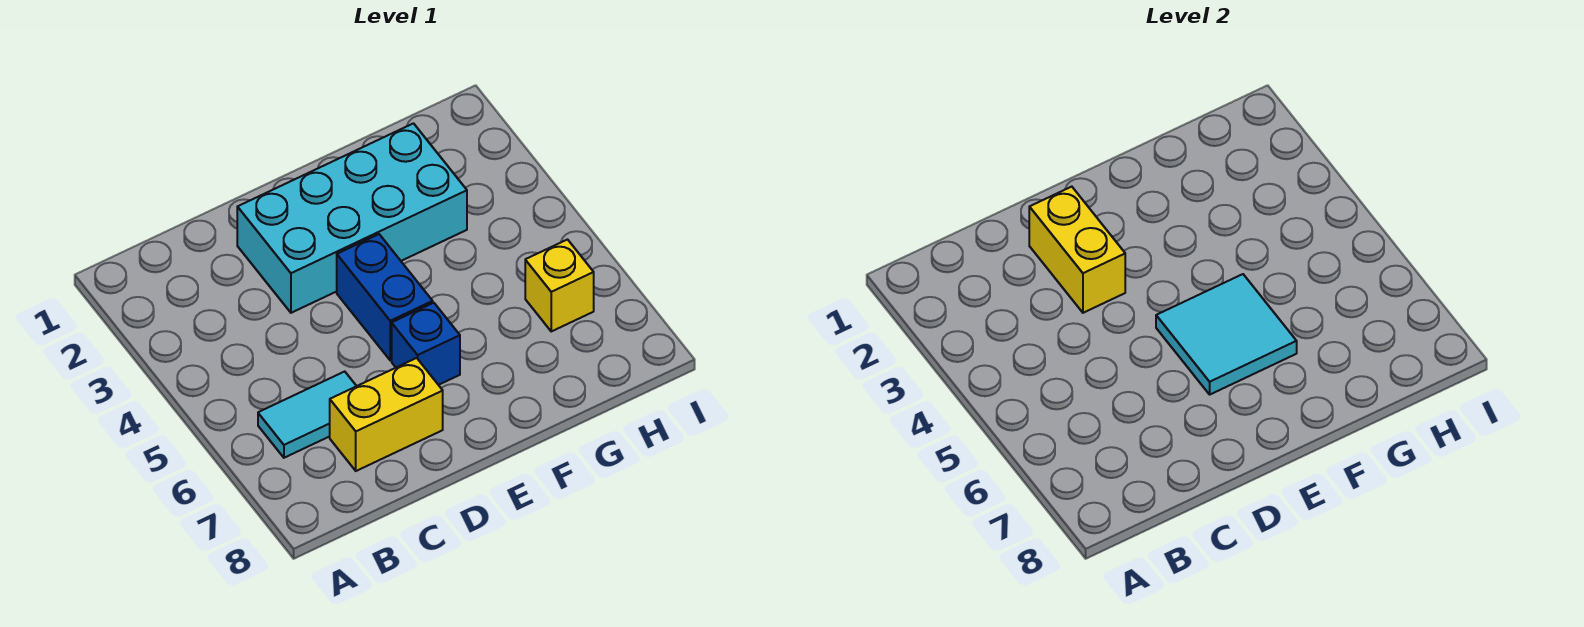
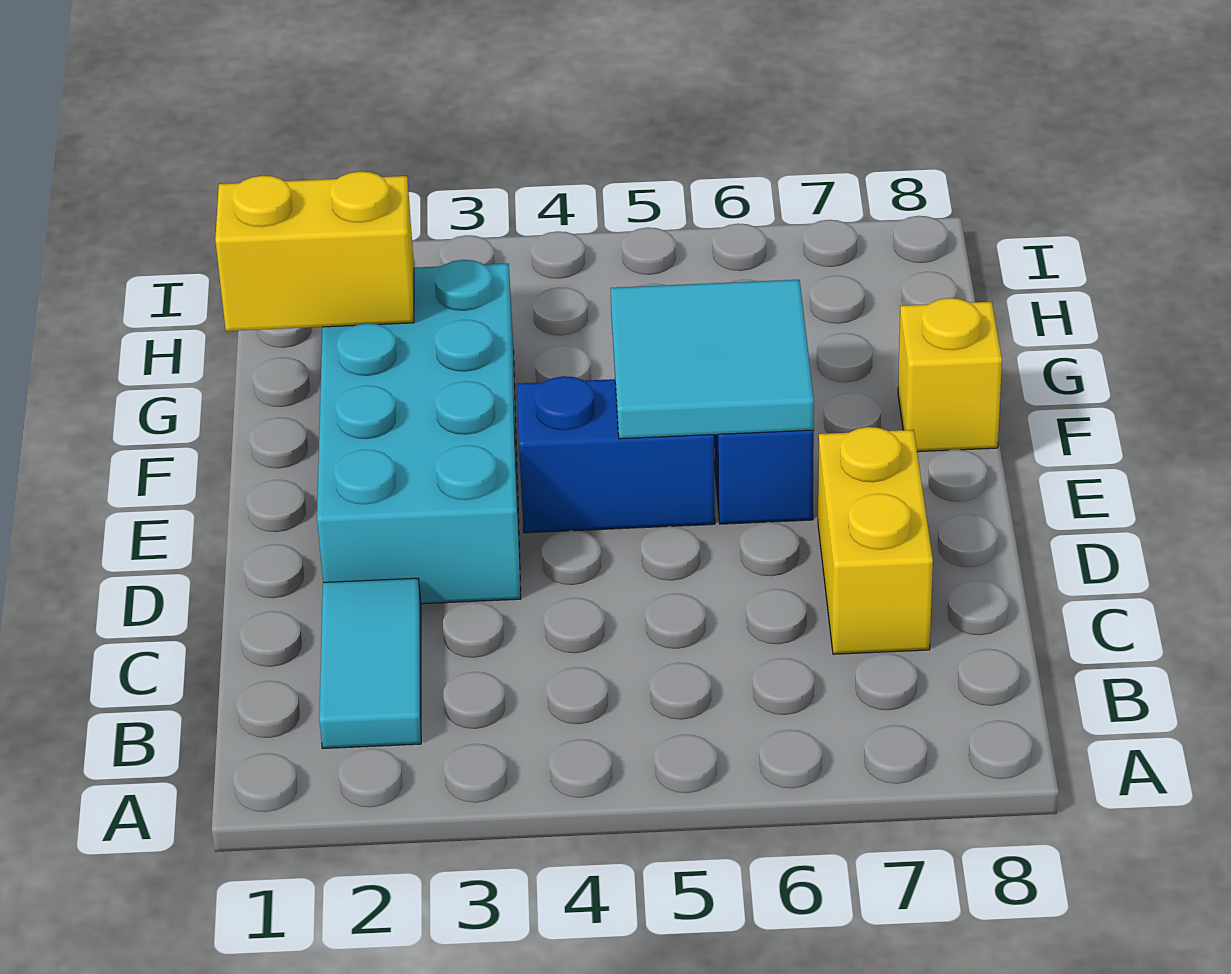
cyan 1x2 tile [258,372,356,458] -> cyan 1x2 tile moved to [319,578,421,749]
yellow 1x2 brick [1029,187,1125,313] -> yellow 1x2 brick moved to [215,171,414,331]
yellow 1x1 brick [525,240,594,331] -> yellow 1x1 brick moved to [898,298,1002,452]

